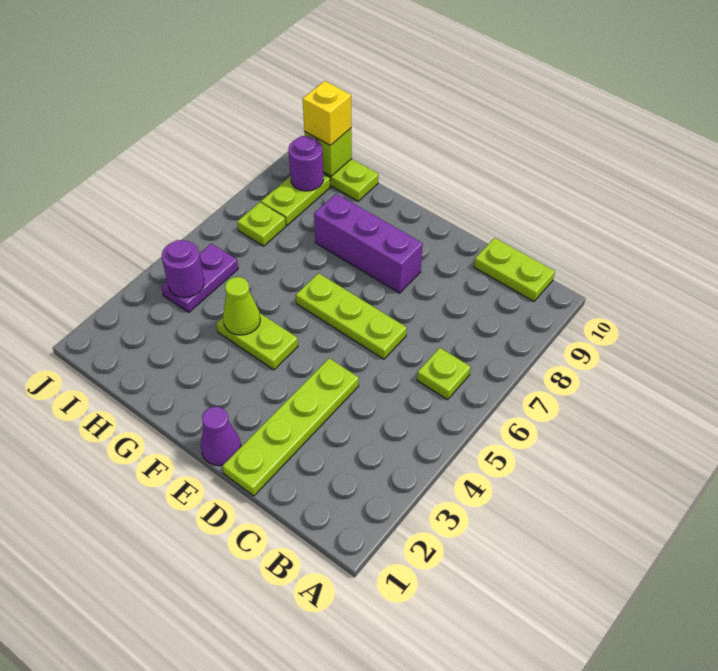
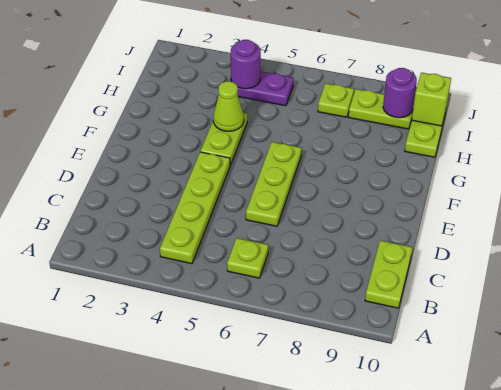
lime 1x4 plate [222,358,359,496] -> lime 1x4 plate turned to [160,152,230,264]
purple 1x1 cone [201,407,241,466] -> none
purple 1x3 brick [314,194,423,293] -> none
yellow 1x1 brick [303,81,351,145] -> none

